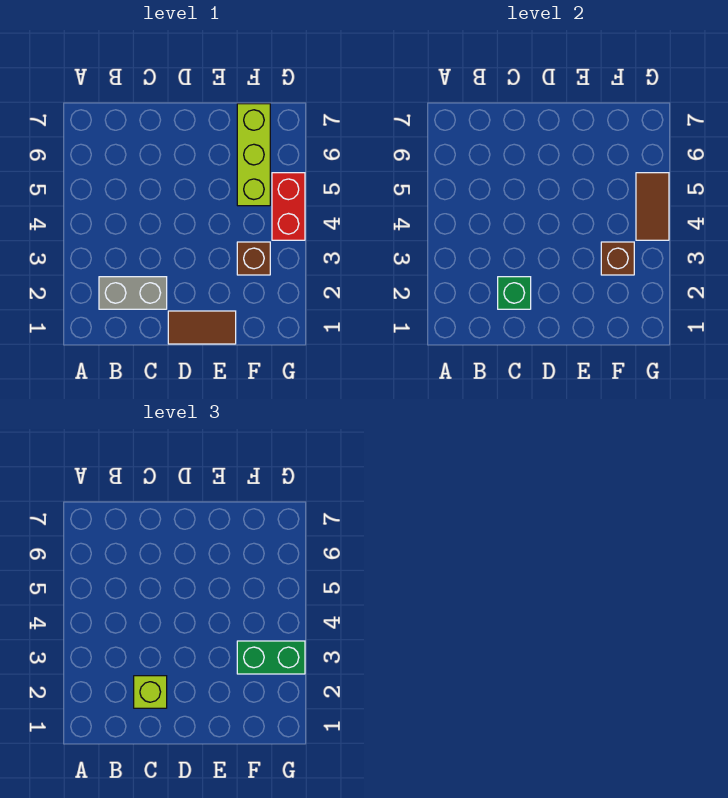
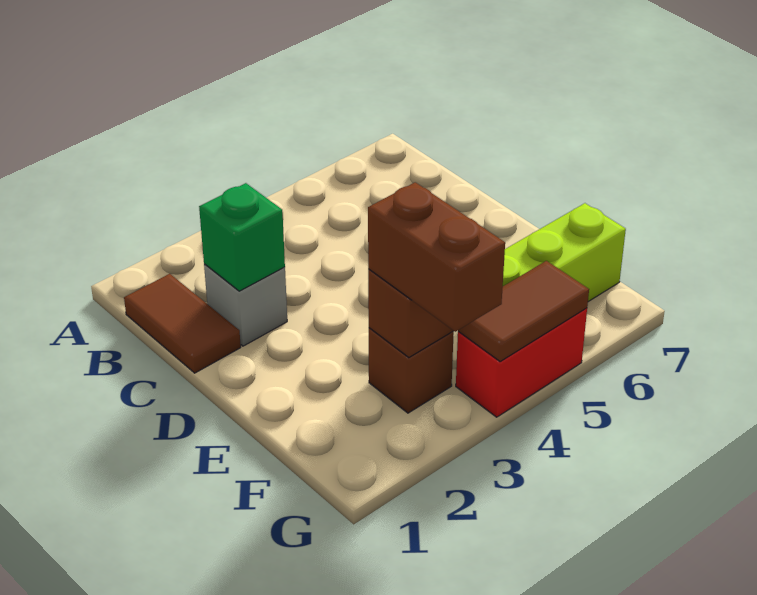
grey 1x2 brick [99,277,167,309] -> grey 1x1 brick [204,264,287,346]
lime 1x1 brick [134,676,167,708] -> none
brown 1x2 tile [168,311,236,344] -> brown 1x2 tile moved to [124,274,241,373]
green 1x2 brick [237,641,305,674] -> brown 1x2 brick [368,182,505,332]

